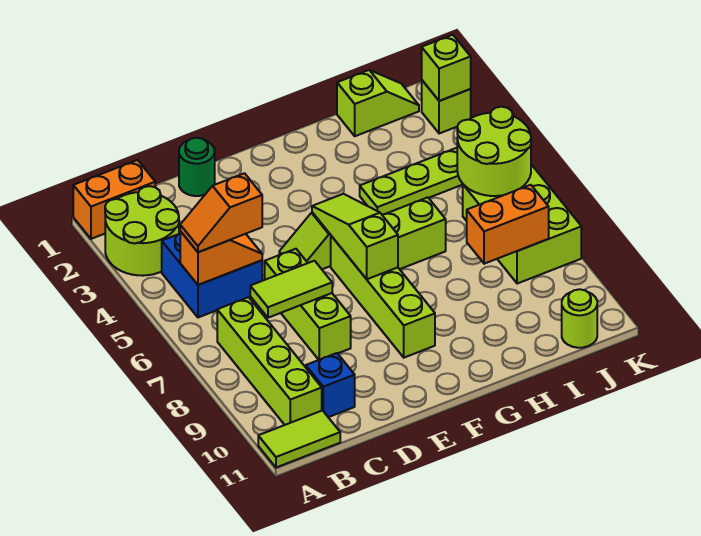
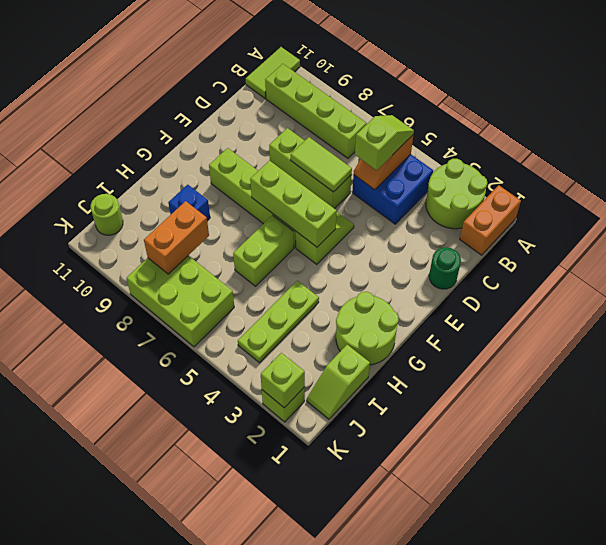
orange 1x2 slope [180,173,262,252] -> lime 1x2 slope [355,115,414,170]
lime 1x2 tile [250,261,332,318] -> lime 1x2 tile turned to [291,137,352,192]
blue 1x1 brick [306,353,355,417] -> blue 1x1 brick moved to [168,185,210,221]
lime 1x3 slope [312,194,398,279] -> lime 1x3 brick [250,160,337,247]
lime 2x2 round brick [457,107,531,196] -> lime 2x2 round brick moved to [336,292,399,365]

